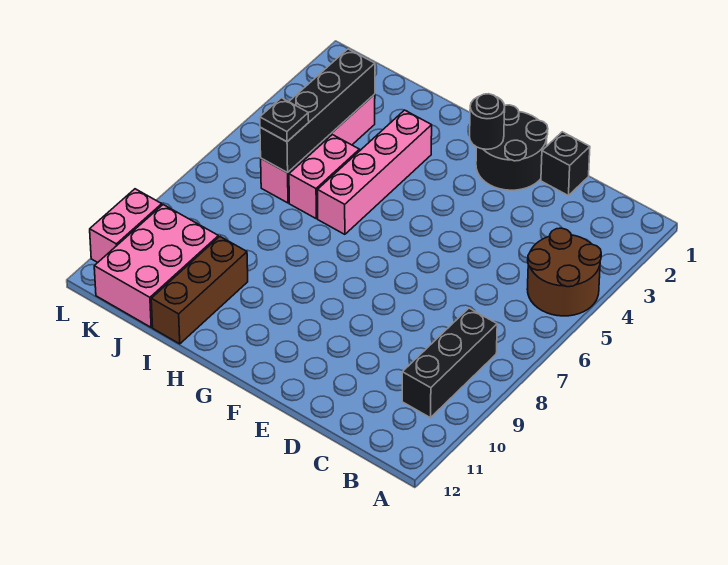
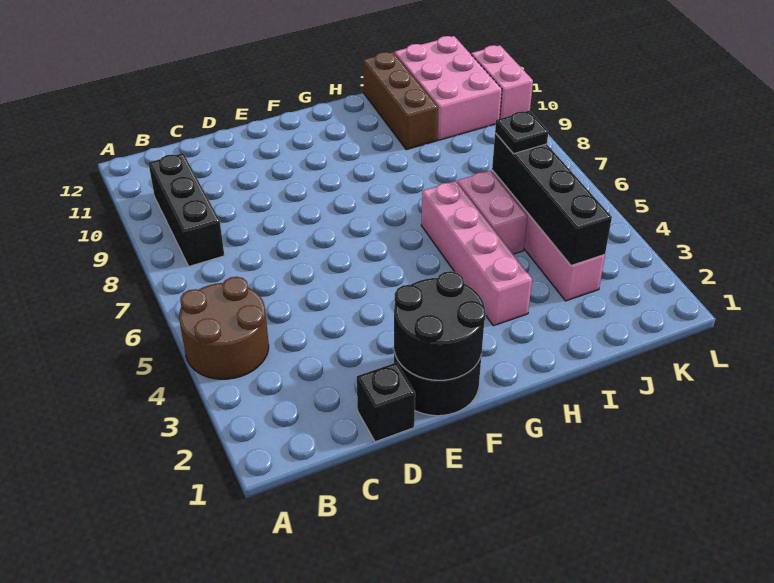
black 1x1 round brick [470,94,505,149] -> black 2x2 round brick [394,271,486,380]

